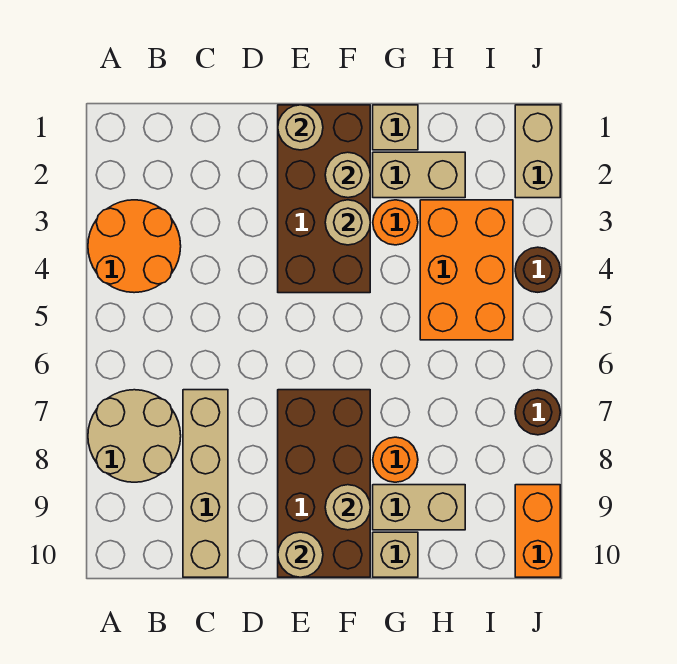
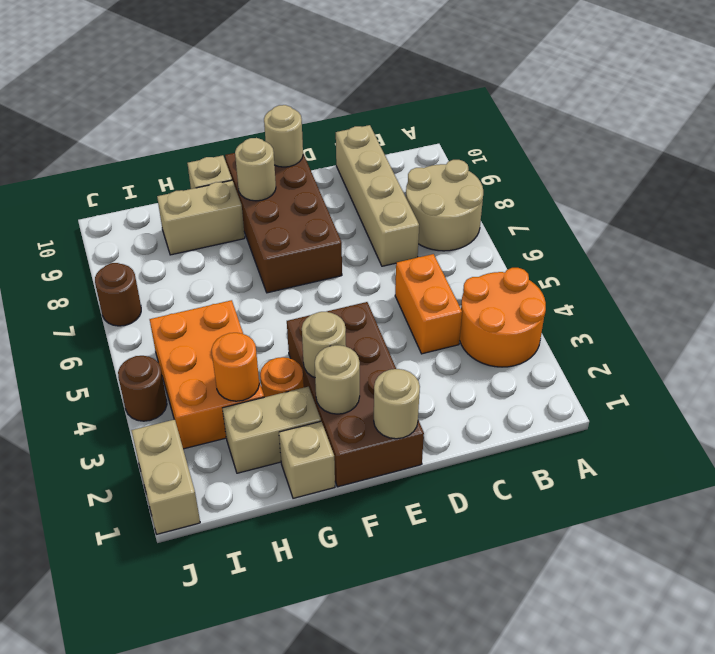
orange 1x1 round brick [373,437,418,482] -> orange 1x1 round brick moved to [212,333,259,401]
orange 1x2 brick [515,485,560,577] -> orange 1x2 brick moved to [395,254,462,354]

